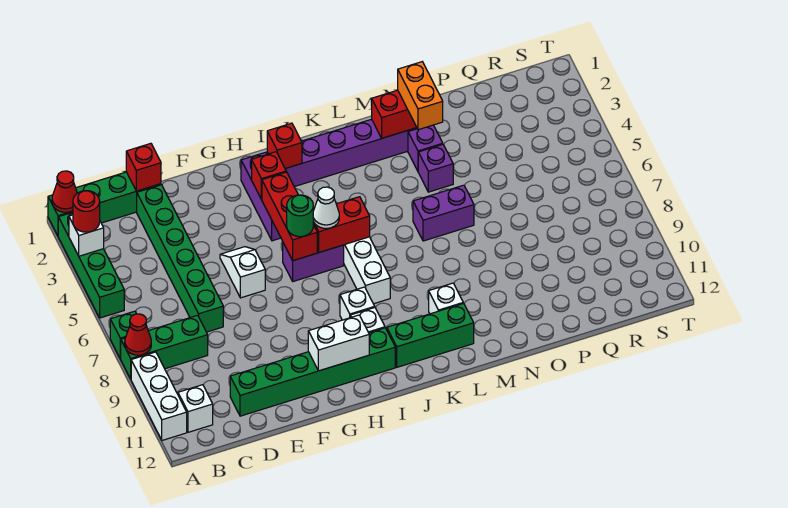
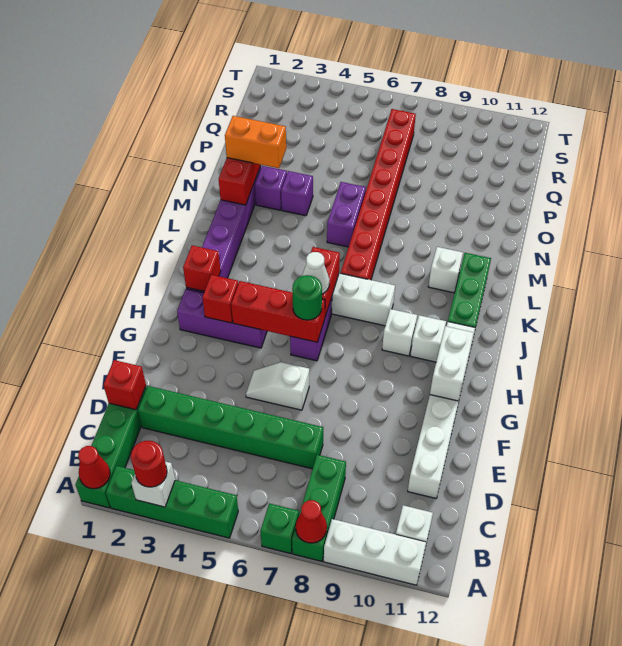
green 1x6 brick [230,328,395,416] -> white 1x6 brick [408,322,475,498]
none -> red 1x8 brick [341,109,416,280]

